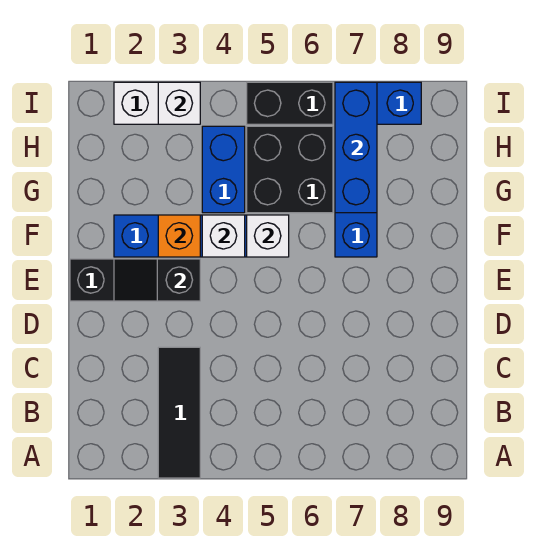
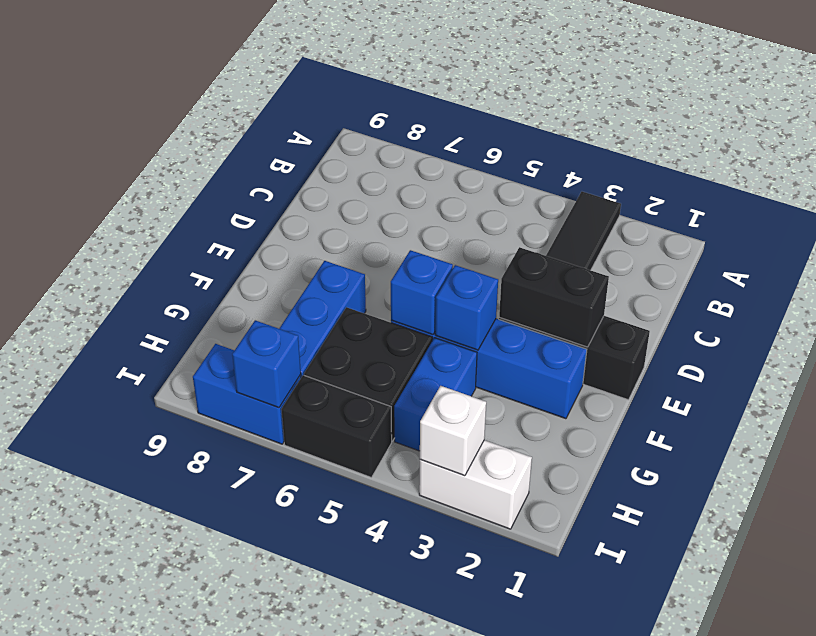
black 1x2 slope [114,259,200,301] -> black 1x2 brick [499,247,609,347]
orange 1x1 brick [158,215,200,257] -> none
white 1x1 brick [202,215,245,257] -> blue 1x1 brick [435,265,498,350]
white 1x1 brick [247,215,289,257] -> blue 1x1 brick [391,250,453,335]
blue 1x3 brick [335,82,377,213] -> blue 1x1 brick [232,320,301,408]

